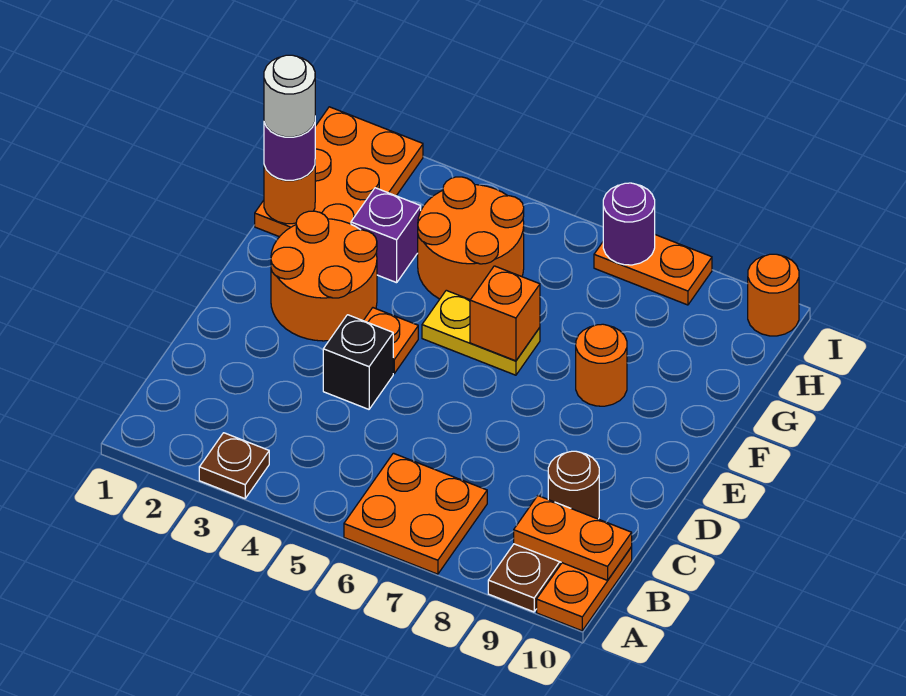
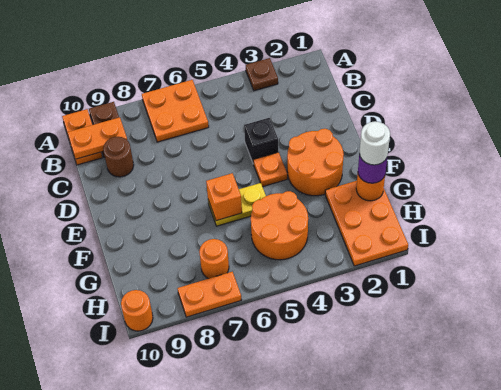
orange 1x1 round brick [576,324,627,406] -> orange 1x1 round brick moved to [199,239,229,279]
purple 1x1 brick [351,188,421,283] -> none
purple 1x1 round brick [603,183,655,265] -> none

